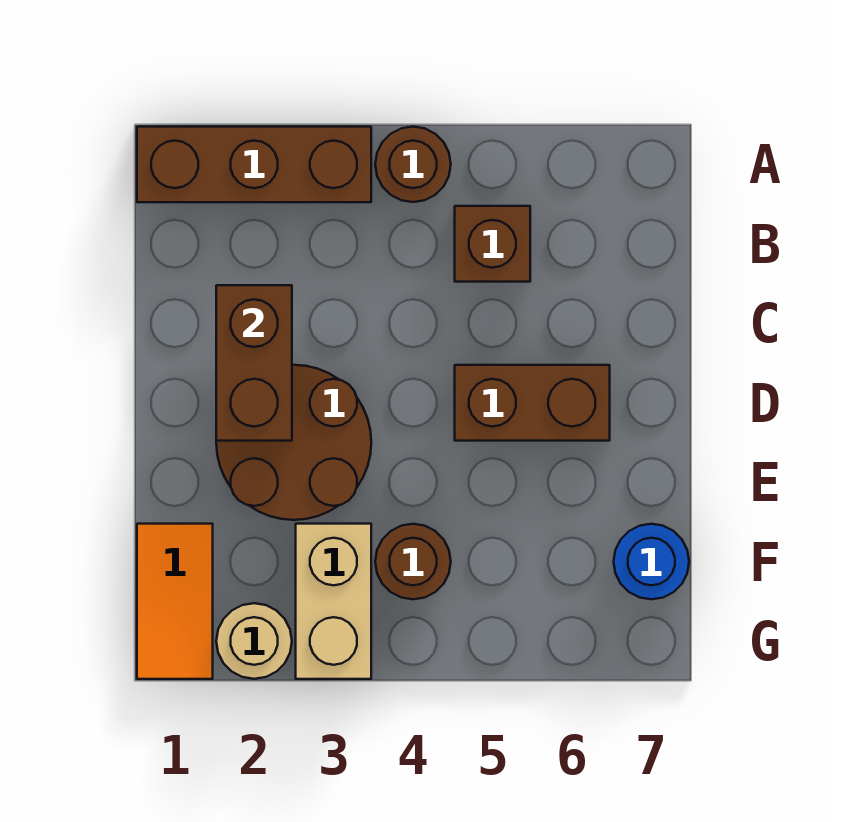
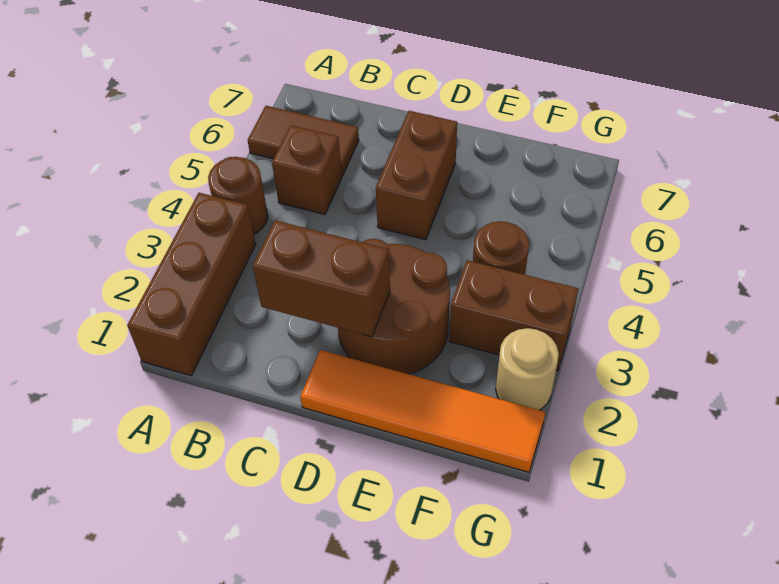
none -> brown 1x2 tile [248,106,359,176]
orange 1x2 tile [137,524,213,679] -> orange 1x4 tile [300,350,545,472]
tan 1x2 brick [296,524,371,679] -> brown 1x2 brick [449,260,578,371]
blue 1x1 round brick [614,524,689,599] -> none

